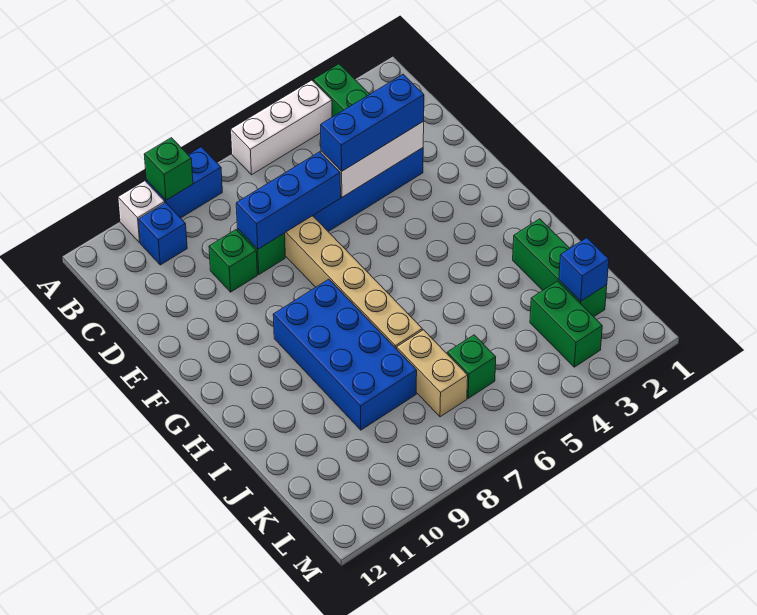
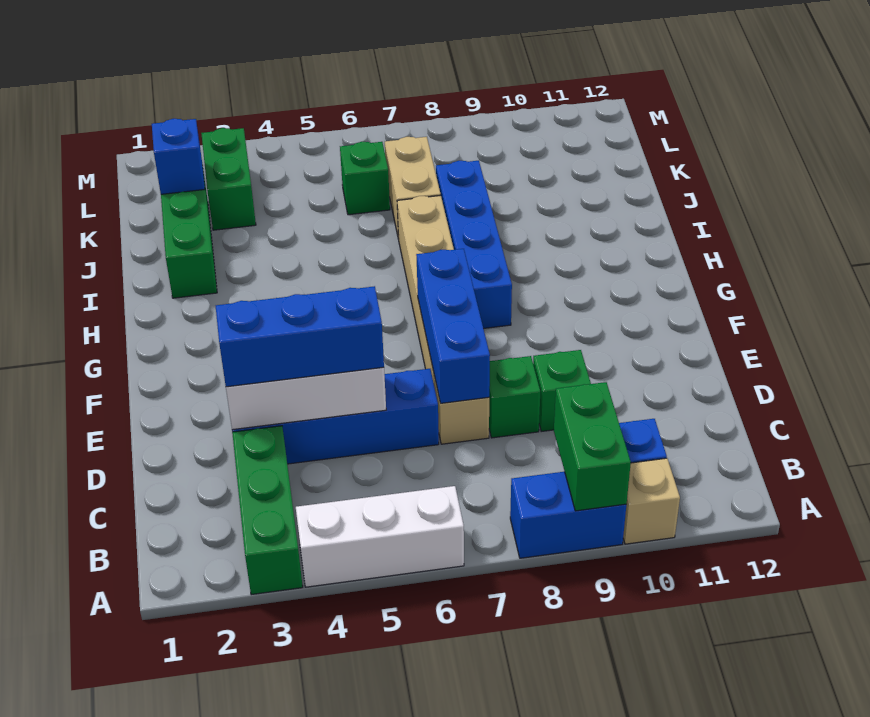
green 1x1 brick [144,138,193,200] -> green 1x2 brick [554,382,631,511]
white 1x1 brick [118,181,165,243] -> tan 1x1 brick [623,458,680,544]
blue 1x3 brick [236,152,341,249] -> blue 1x3 brick turned to [416,249,490,403]
blue 2x4 brick [273,279,417,430] -> blue 1x4 brick [436,161,512,328]

